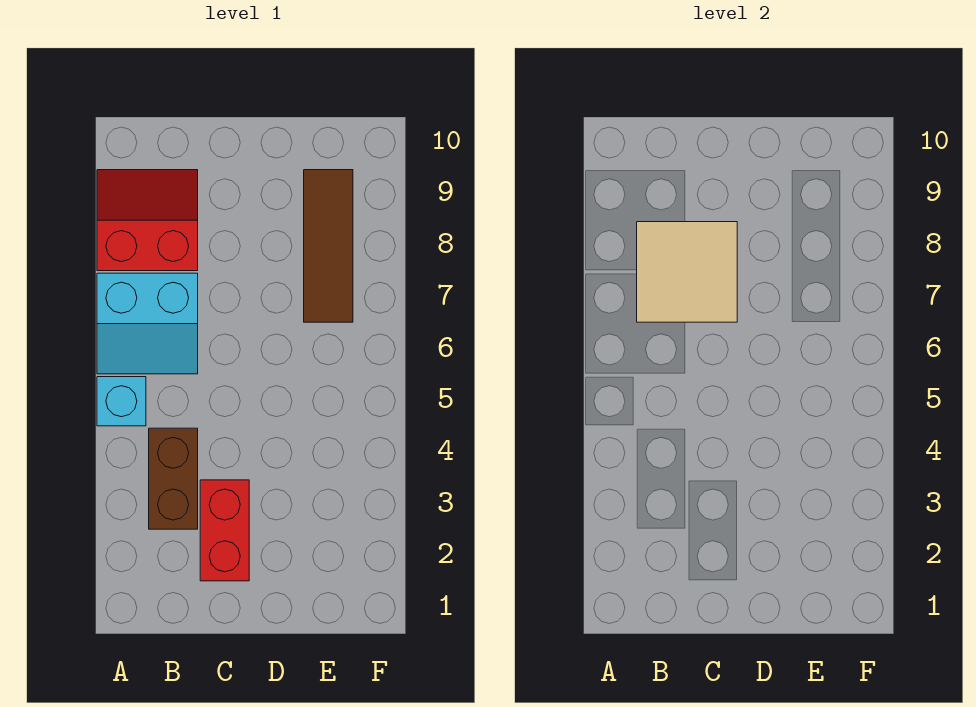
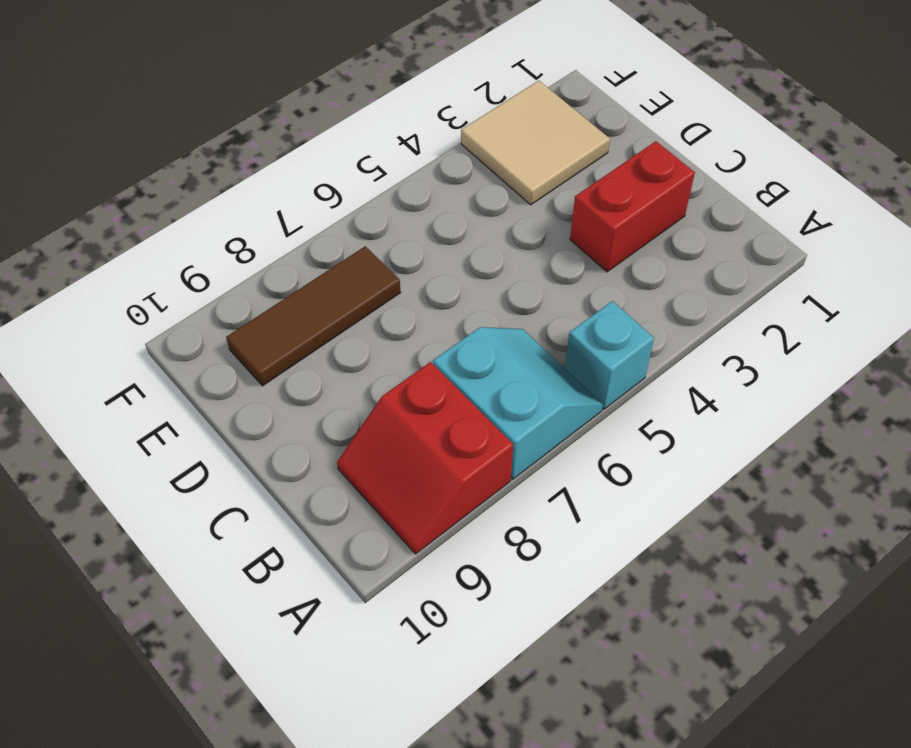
brown 1x2 brick [149,428,198,529] -> none
tan 2x2 tile [637,222,737,322] -> tan 2x2 tile moved to [461,81,610,205]

